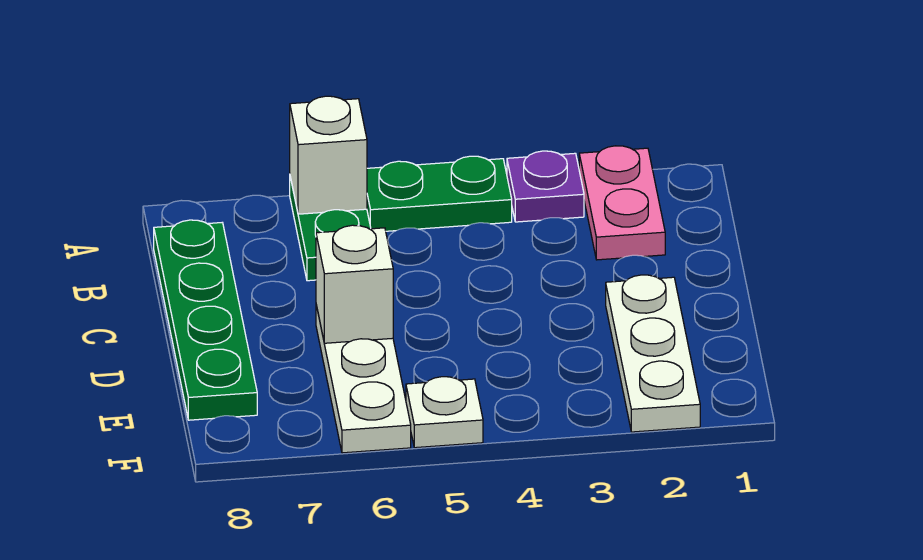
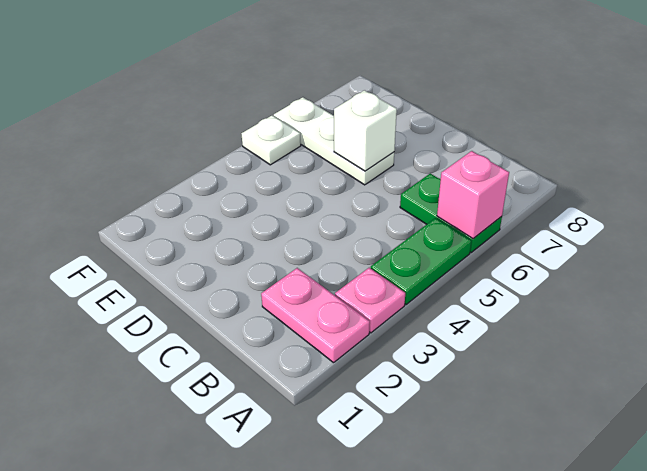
purple 1x1 plate [507,151,584,222] -> pink 1x1 plate [335,268,405,333]
white 1x1 brick [290,96,367,214] -> pink 1x1 brick [437,151,509,239]
green 1x4 plate [154,220,257,420] -> none
white 1x3 plate [606,275,700,432] -> none

